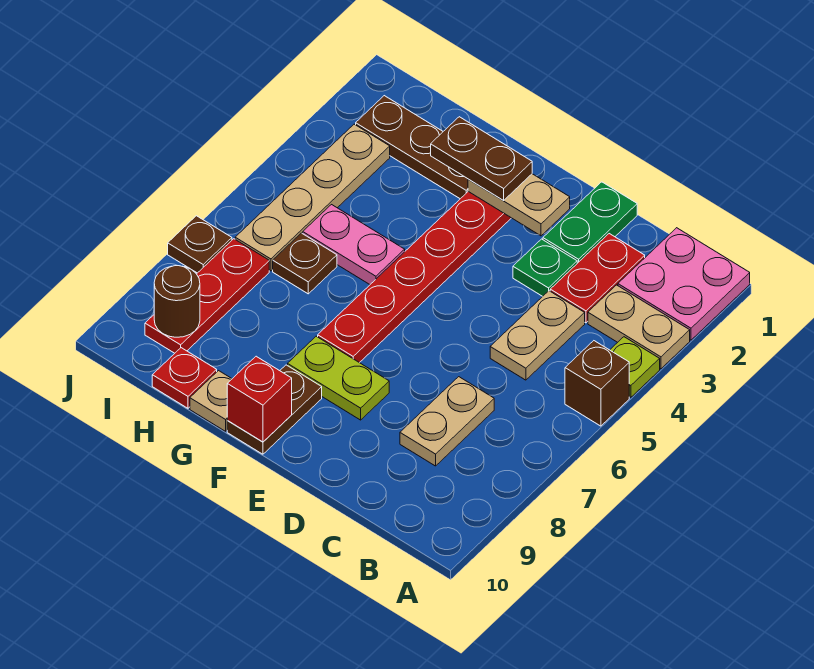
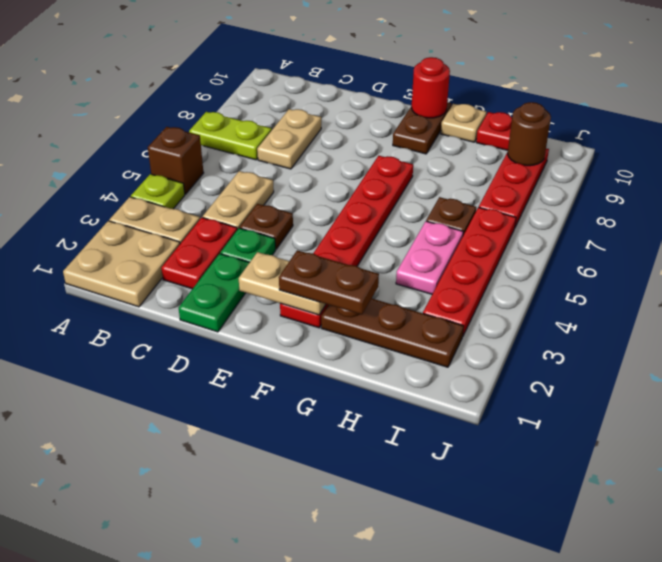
pink 2x2 plate [618,228,750,340] -> tan 2x2 plate [63,221,180,307]
lime 1x2 plate [288,336,389,420] -> lime 1x2 plate moved to [189,112,272,160]
red 1x1 brick [227,356,292,442] -> red 1x1 round brick [412,57,450,118]
pink 1x2 plate [303,205,405,284] -> pink 1x2 plate turned to [396,221,463,294]
tan 1x4 plate [235,124,390,271] -> red 1x4 plate [423,207,516,336]
brown 1x1 plate [168,216,232,273] -> brown 1x1 plate moved to [240,204,293,249]

